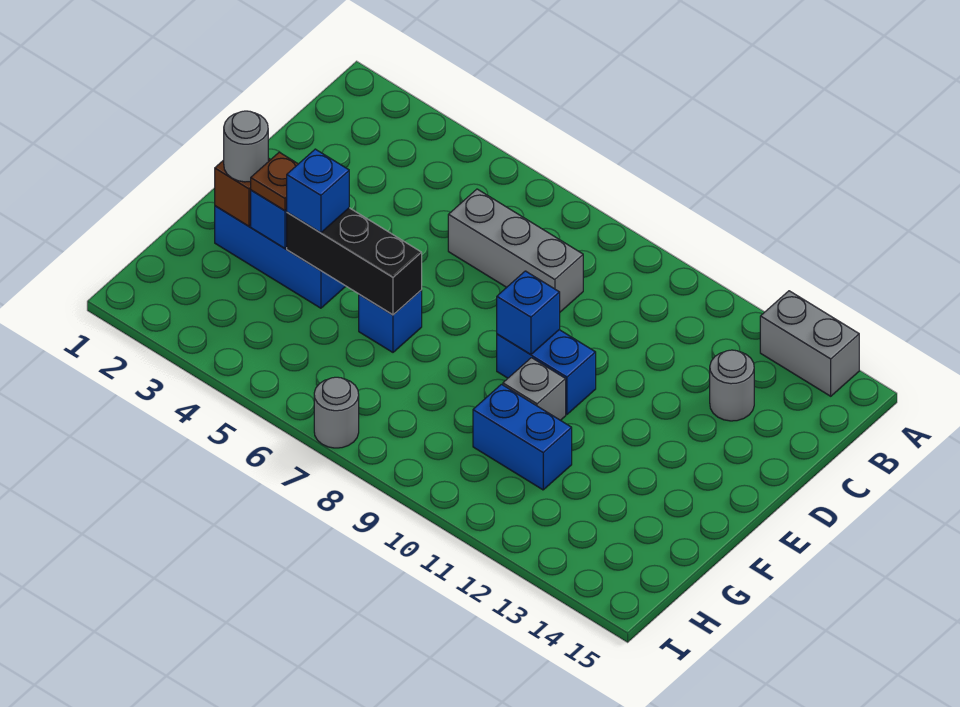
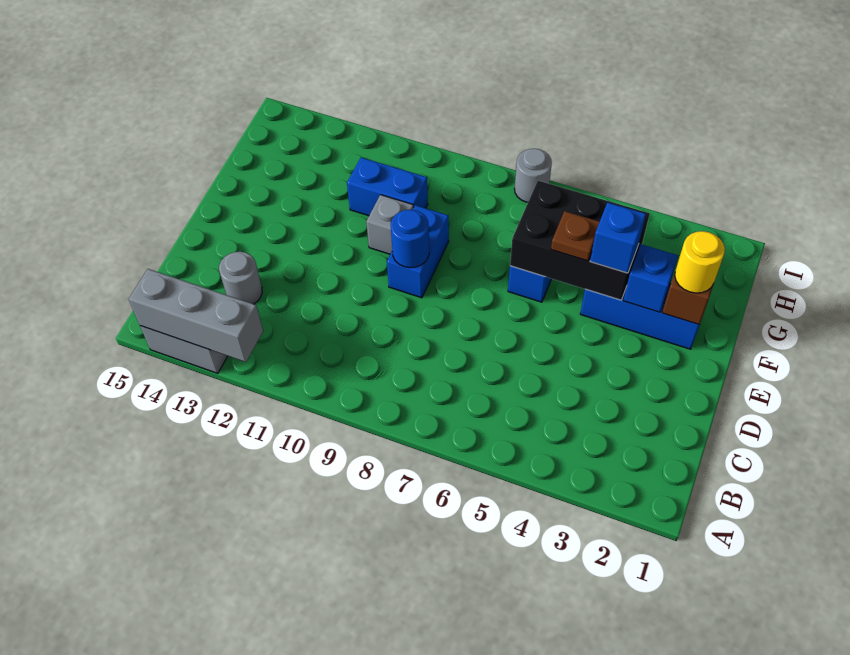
grey 1x3 brick [448,189,583,312] -> grey 1x3 brick moved to [129,269,263,362]
blue 1x2 brick [497,330,596,414] -> blue 1x2 brick turned to [387,205,449,298]
blue 1x1 brick [497,271,560,355] -> blue 1x1 round brick [391,210,429,268]
grey 1x1 round brick [224,111,268,182] -> yellow 1x1 round brick [675,231,725,293]
brown 1x1 plate [251,152,298,211] -> brown 1x1 plate moved to [551,211,600,261]
black 1x3 brick [287,208,422,315] -> black 2x3 brick [510,181,650,300]

